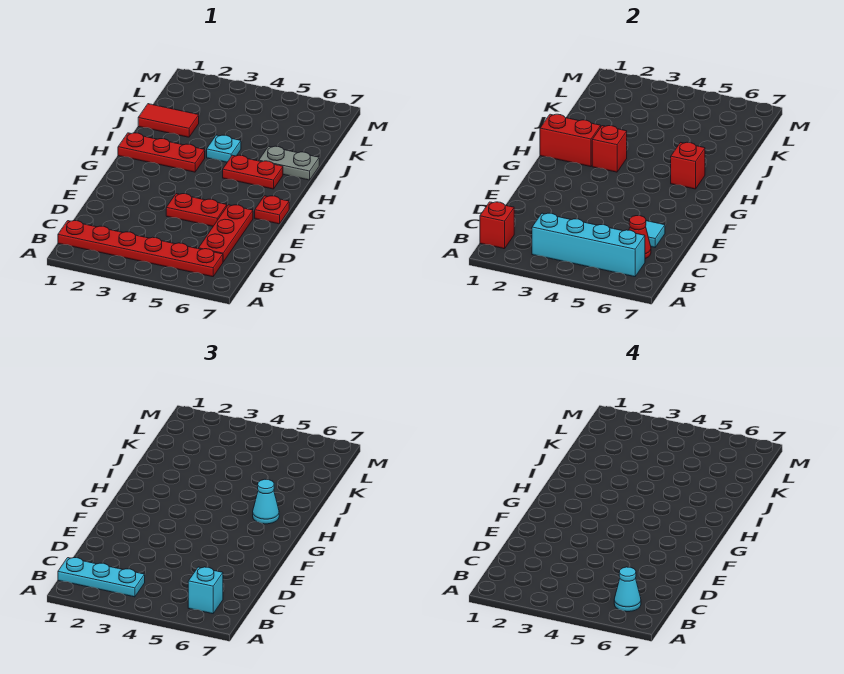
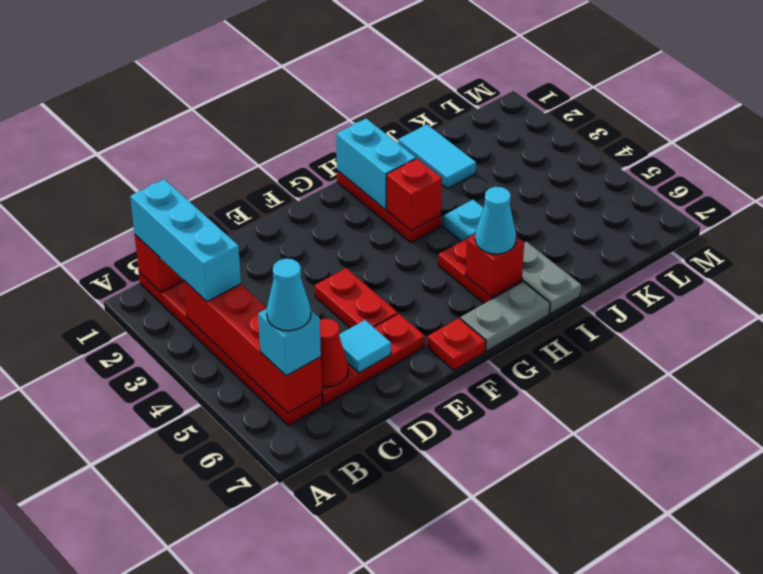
cyan 1x3 plate [58,558,145,597] -> cyan 1x3 brick [130,179,241,302]
cyan 1x4 brick [532,213,645,277] -> red 1x4 brick [183,280,322,413]
none -> grey 1x2 plate [461,282,550,351]
red 1x2 brick [540,114,601,167] -> cyan 1x2 brick [336,118,416,210]
red 1x2 tile [138,104,199,137] -> cyan 1x2 tile [398,125,476,189]

